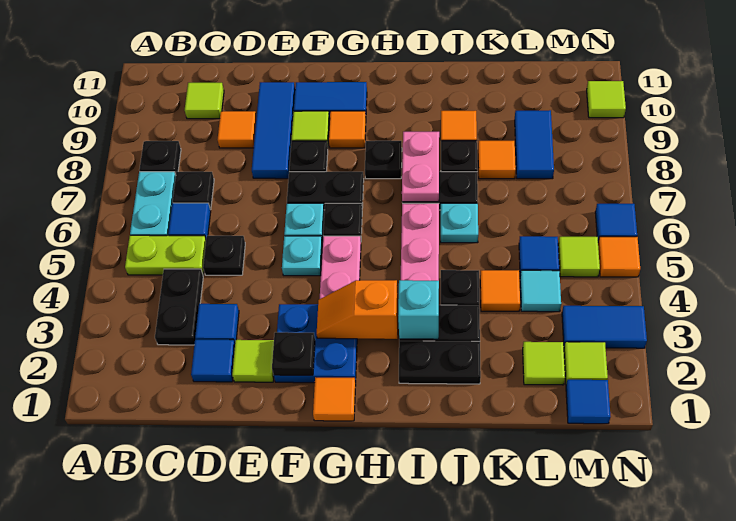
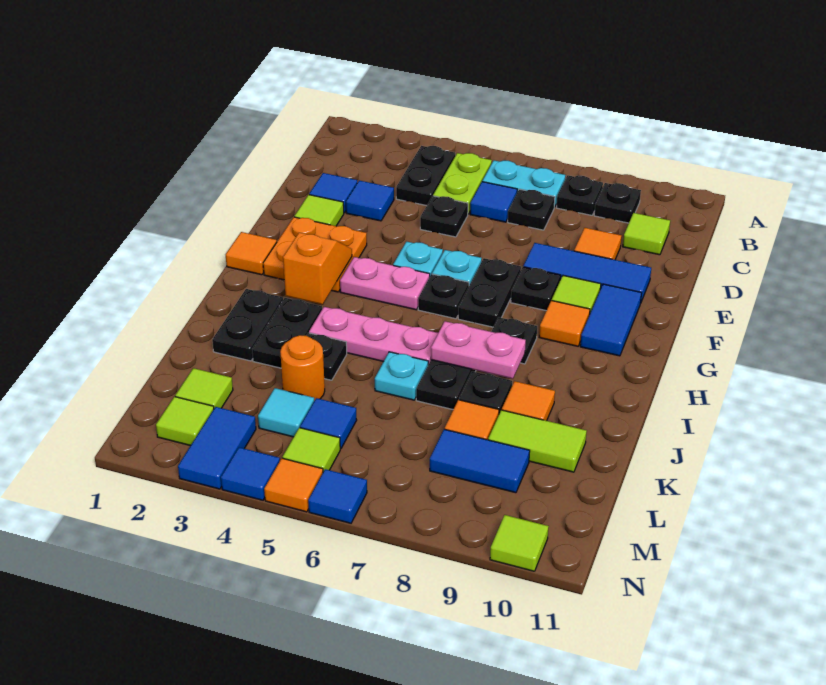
black 1x2 plate [155,269,203,345] -> black 1x2 plate turned to [396,146,455,206]
blue 2x2 plate [274,304,357,383] -> orange 2x2 plate [263,217,367,292]
black 1x1 plate [272,332,315,375] -> black 1x1 plate moved to [594,183,641,223]
cyan 1x1 brick [398,280,439,339] -> none
orange 1x1 tile [480,270,520,311] -> orange 1x1 round brick [280,335,325,401]
none -> lime 1x2 tile [488,410,587,472]
blue 1x1 tile [566,380,611,424] -> blue 1x1 tile moved to [221,447,280,500]

